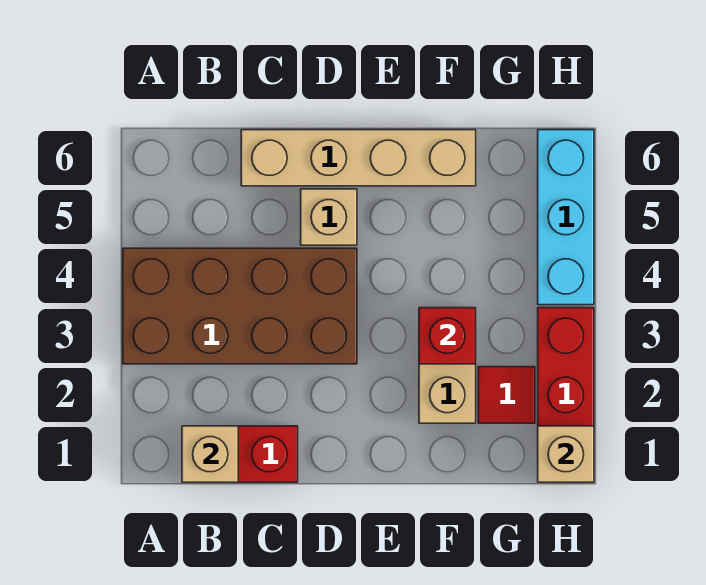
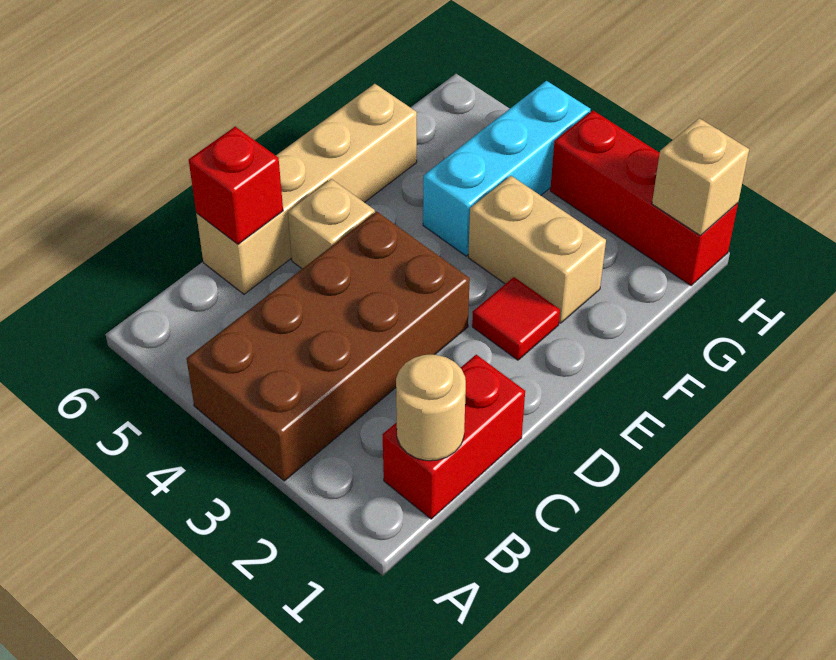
tan 1x1 brick [182,426,238,482] -> tan 1x1 round brick [396,355,466,461]
red 1x1 brick [419,308,476,364] -> red 1x1 brick moved to [189,127,283,244]
red 1x1 tile [478,367,535,423] -> red 1x1 tile moved to [472,277,560,360]
cyan 1x3 brick [538,130,594,305] -> cyan 1x3 brick turned to [423,81,590,256]

